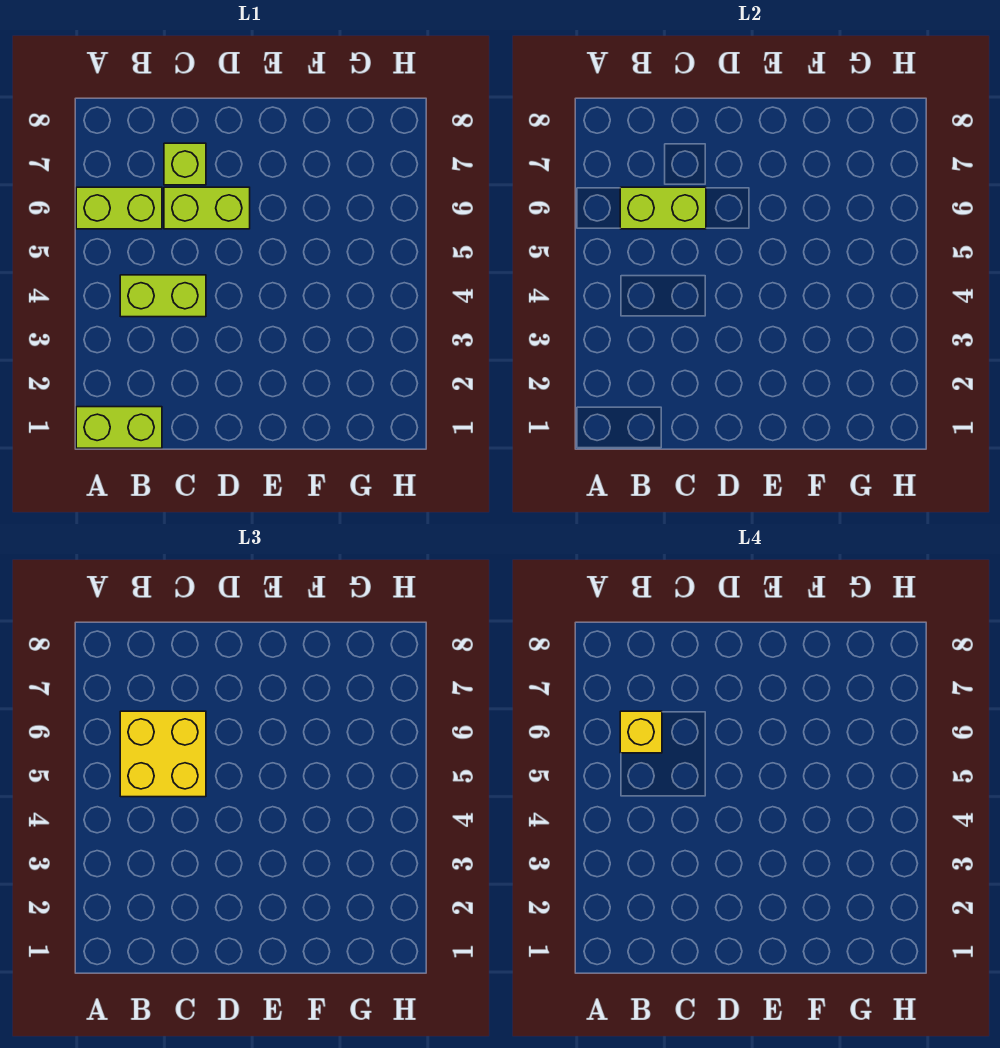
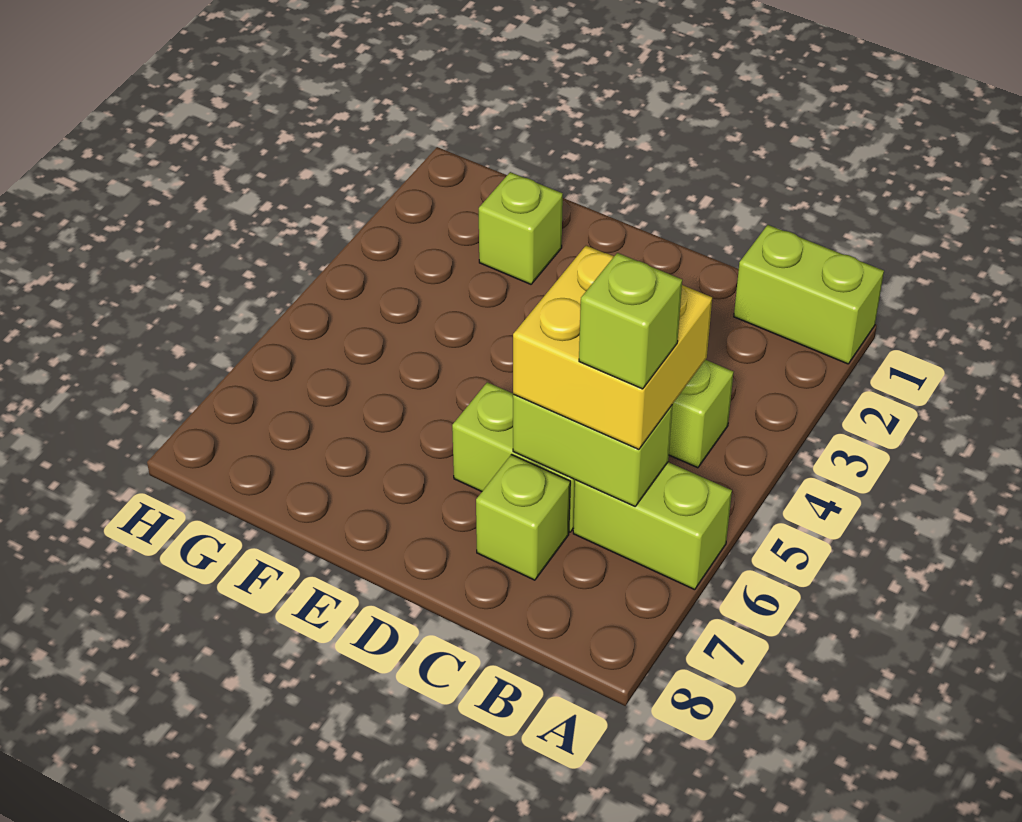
yellow 1x1 brick [620,711,662,753] -> lime 1x1 brick [579,253,682,389]
none -> lime 1x1 brick [479,172,563,284]

